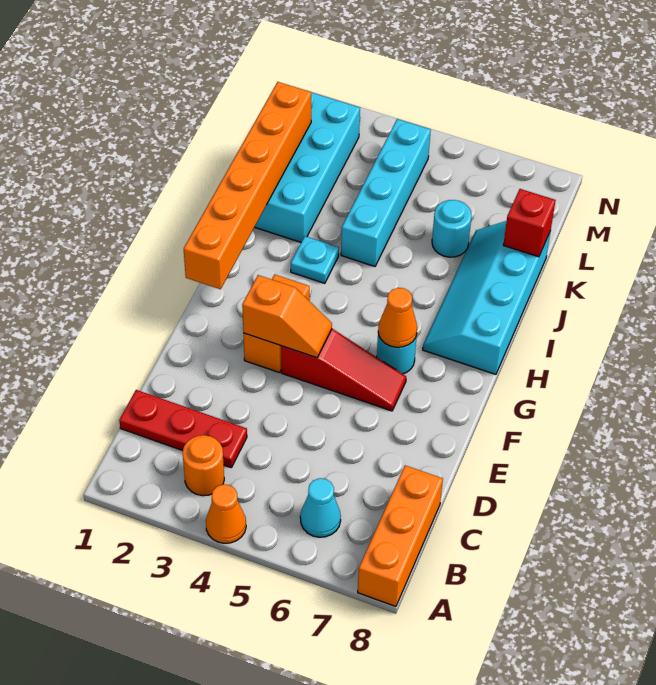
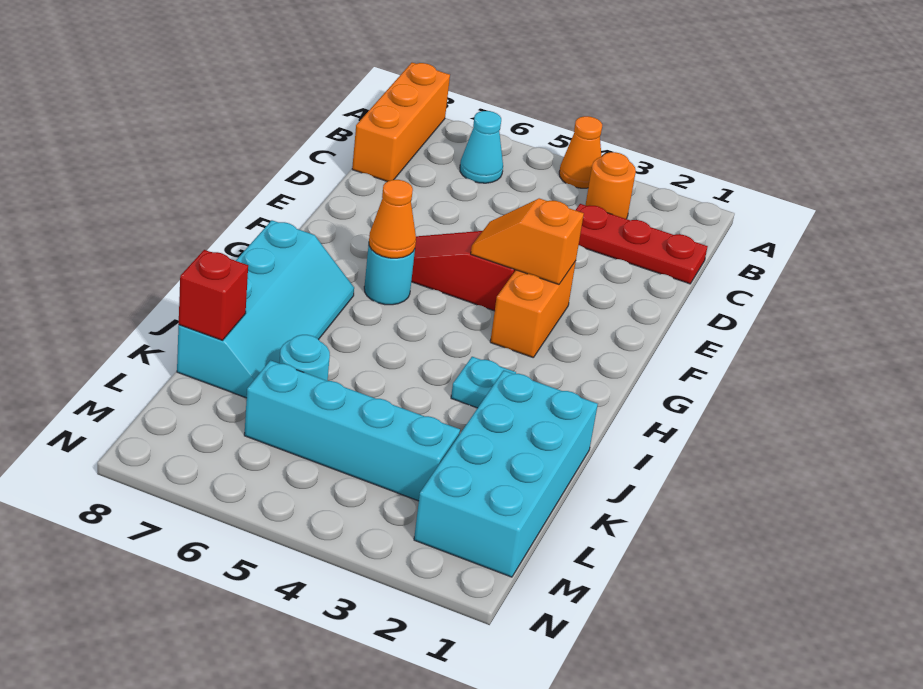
orange 1x6 brick [184,82,311,289] -> none
cyan 1x4 brick [341,119,431,266] -> cyan 1x4 brick turned to [244,360,460,501]

